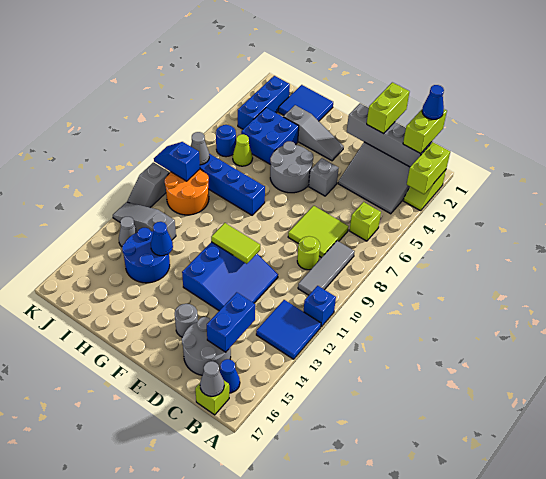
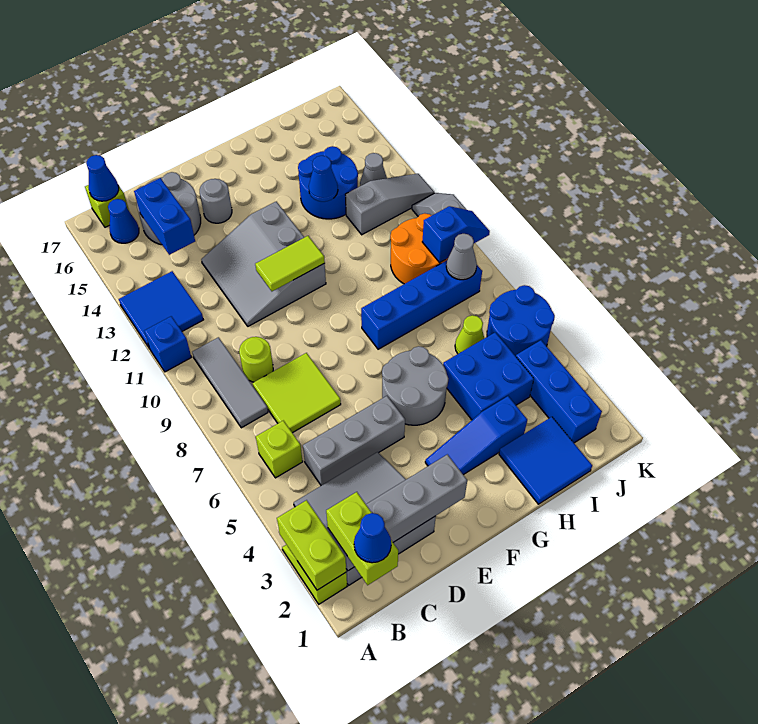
grey 1x1 cone [200,361,224,396] -> blue 1x1 cone [86,155,119,201]
lime 1x2 brick [367,82,409,134] -> none
blue 3x3 slope [182,242,278,311] -> grey 3x3 slope [201,202,326,326]
grey 1x1 brick [309,158,339,196] -> grey 1x3 brick [303,396,405,486]
grey 1x3 slope [283,105,344,161] -> blue 1x3 slope [425,396,527,475]
blue 1x1 round brick [216,125,236,157] -> blue 2x2 round brick [487,285,555,356]

